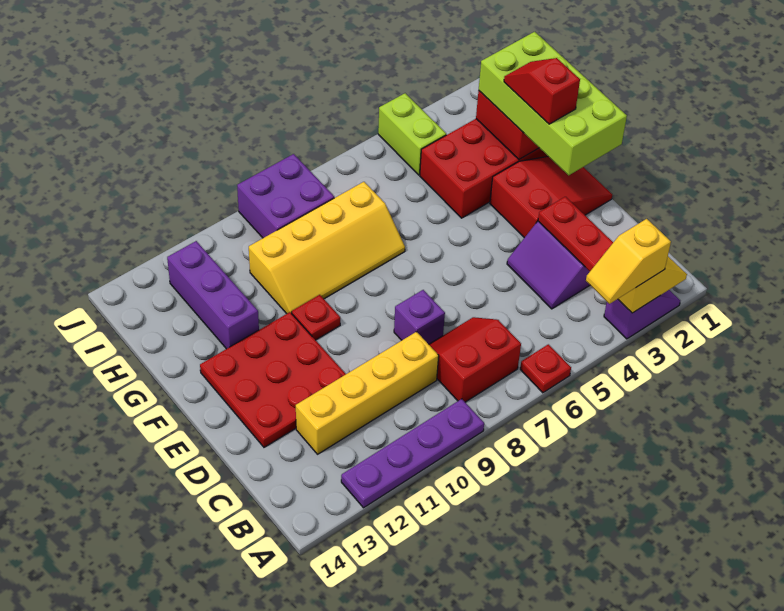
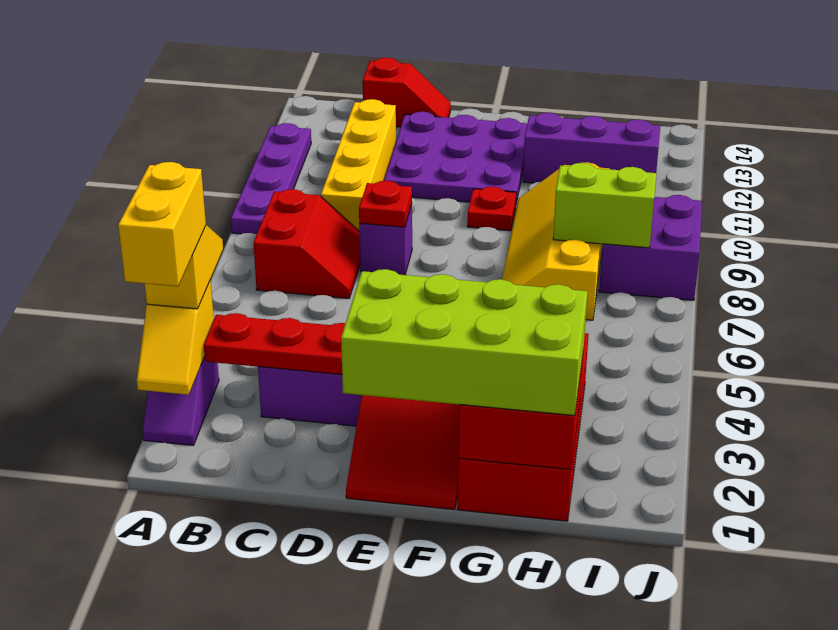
none -> yellow 1x2 brick [118,162,206,286]
red 1x1 plate [520,344,571,393] -> red 1x1 plate moved to [359,181,412,227]
red 3x3 plate [200,312,346,447] -> purple 3x3 plate [384,112,527,203]
red 1x2 slope [504,58,580,124] -> red 1x2 slope moved to [363,58,451,127]
lime 1x2 brick [378,93,446,175] -> lime 1x2 brick moved to [553,163,656,248]

